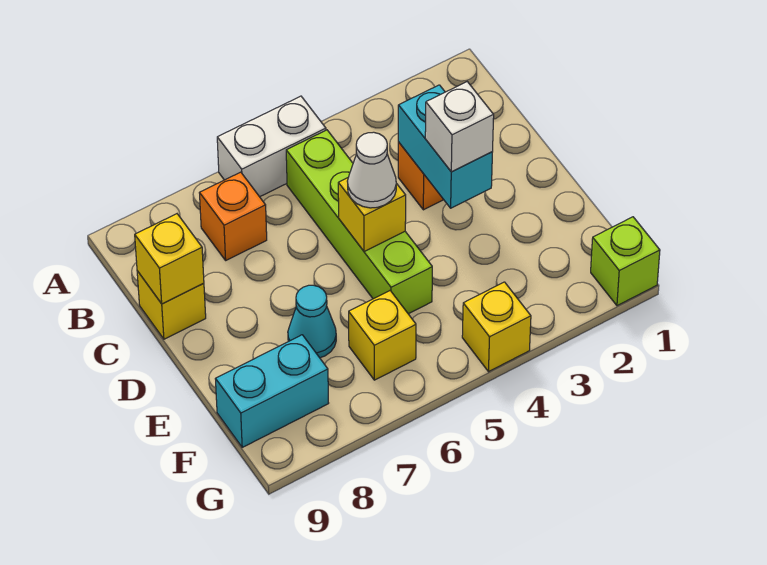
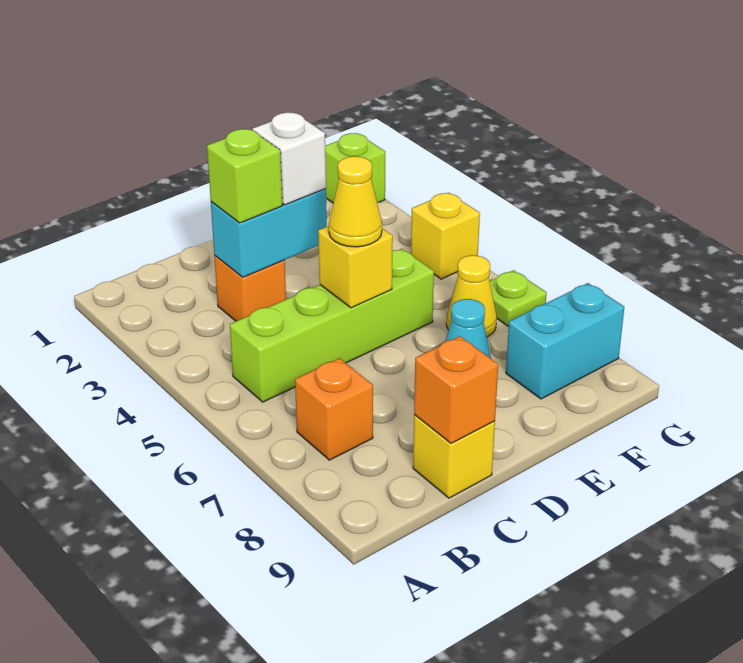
white 1x2 brick [217,96,326,197] -> none
none -> lime 1x1 brick [207,129,282,223]
yellow 1x1 brick [135,214,204,304] -> orange 1x1 brick [414,336,498,443]
white 1x1 cone [347,132,396,208] -> yellow 1x1 cone [329,156,382,247]
yellow 1x1 brick [349,291,416,380] -> yellow 1x1 cone [446,255,497,337]
cyan 1x2 brick [216,335,329,447] -> cyan 1x2 brick turned to [506,283,624,399]
none -> lime 1x1 plate [490,270,547,326]

